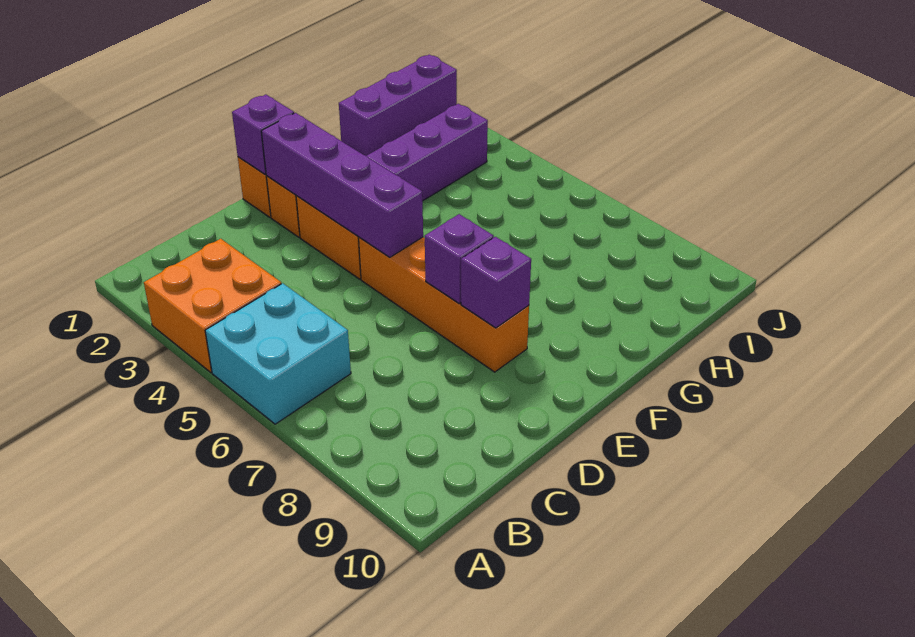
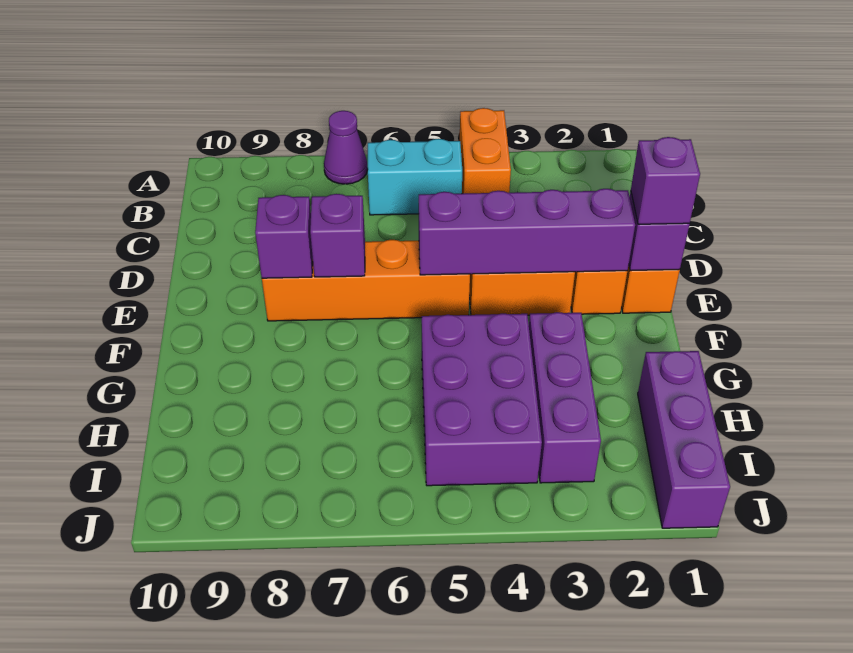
orange 2x2 brick [144,239,281,372] -> orange 1x2 brick [460,108,511,194]
cyan 2x2 brick [205,283,351,424] -> cyan 1x2 brick [368,139,462,215]
none -> purple 1x1 cone [324,111,368,184]
none -> purple 1x1 brick [631,137,700,224]
none -> purple 2x3 brick [422,314,542,486]

